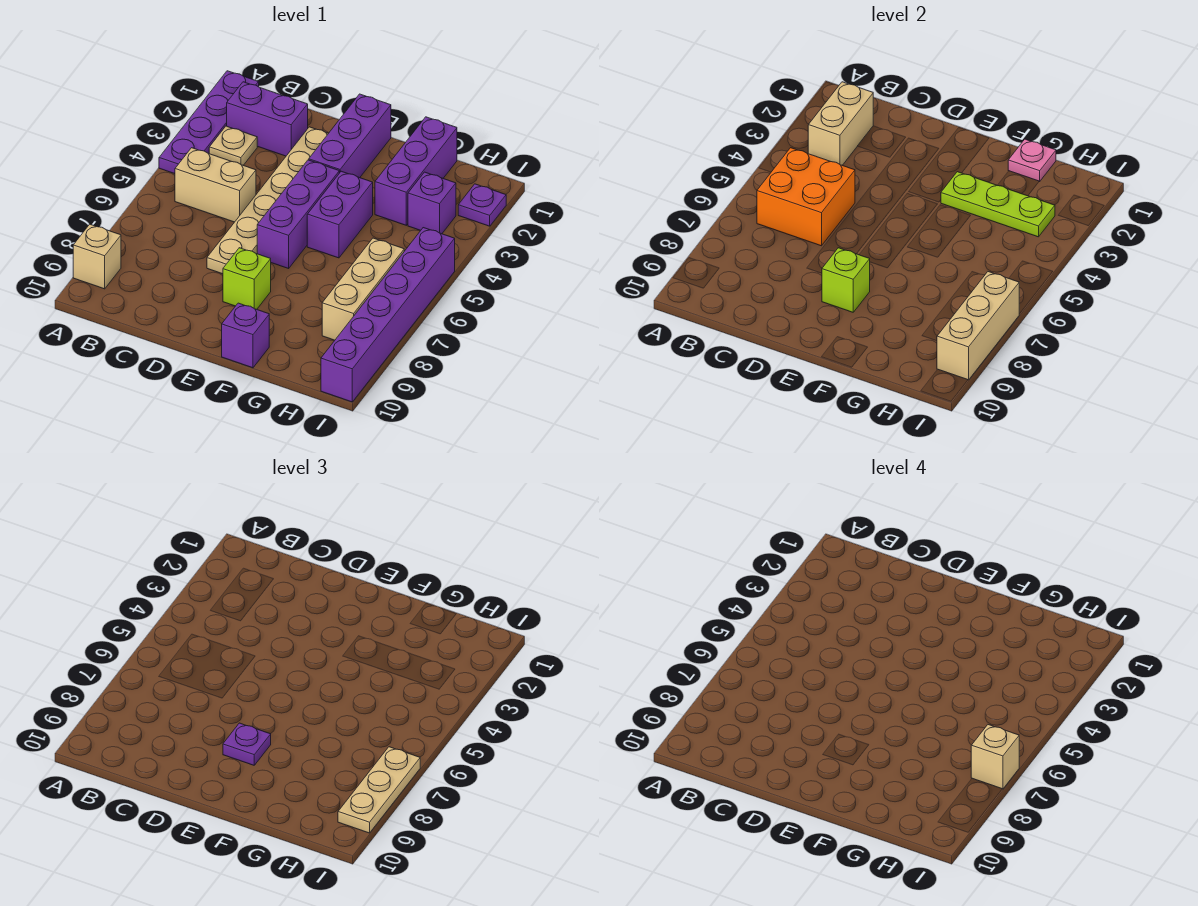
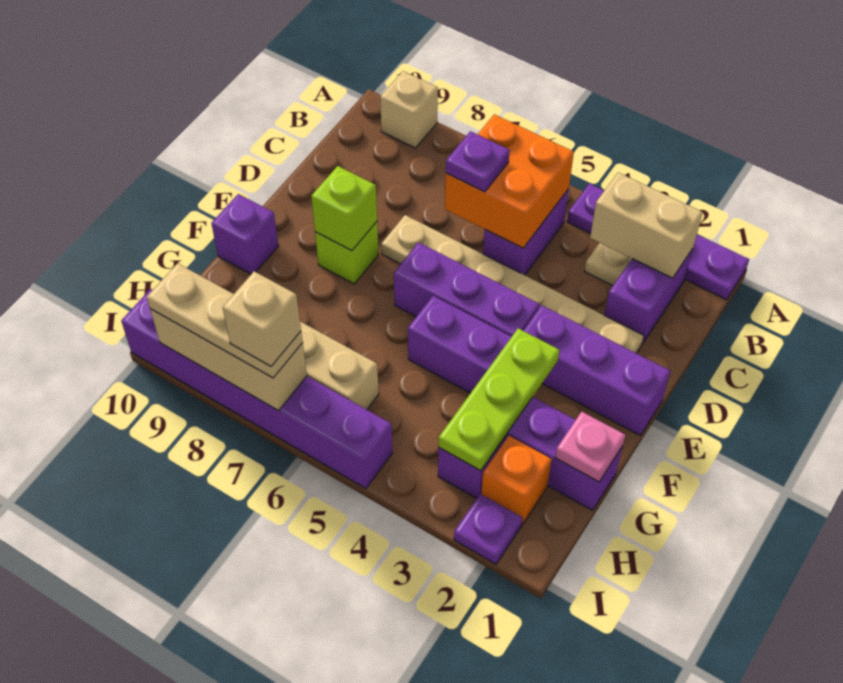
tan 1x2 brick [175,148,256,222] -> purple 1x2 brick [483,189,569,275]
purple 1x1 plate [223,723,271,765] -> purple 1x1 plate moved to [446,131,510,192]
none -> orange 1x1 brick [481,436,552,524]

